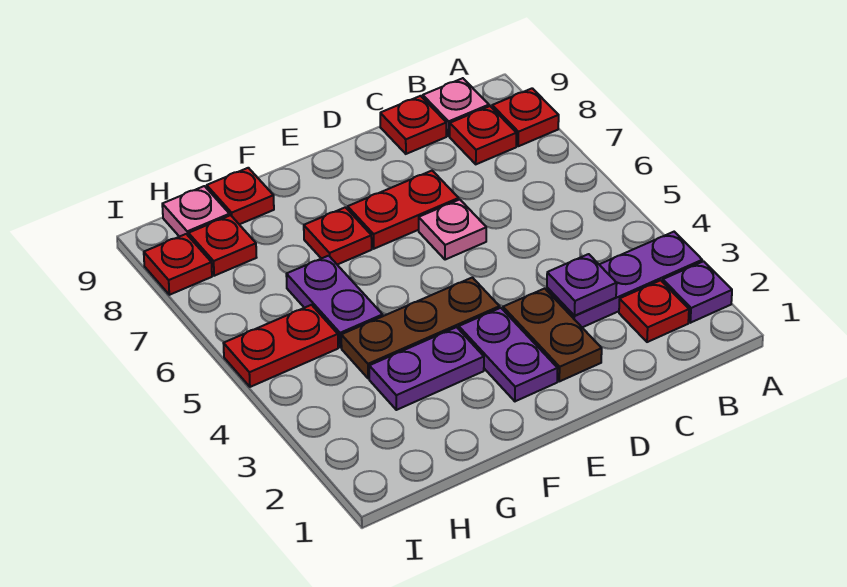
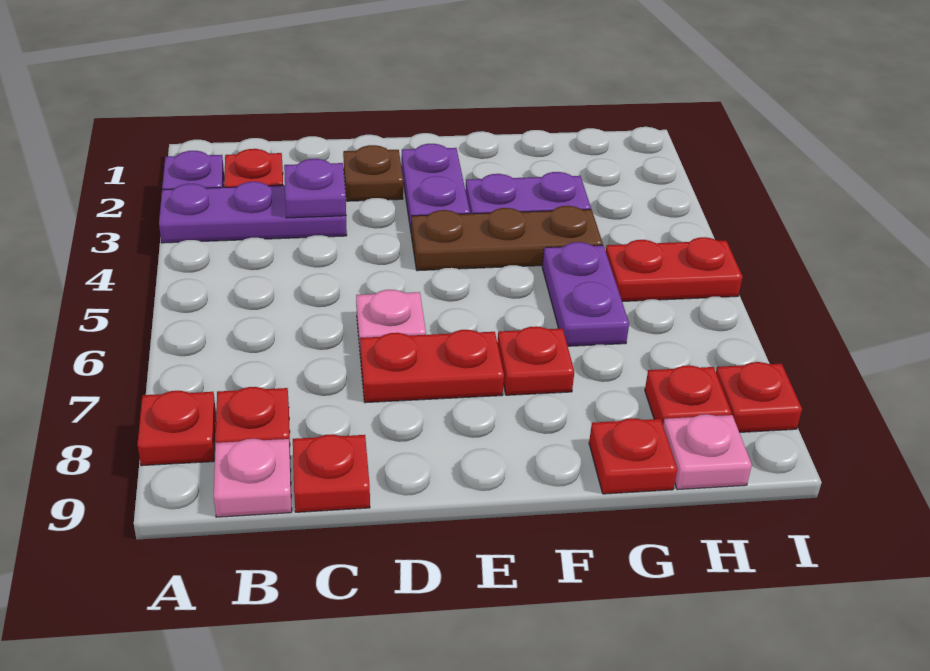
brown 1x2 plate [503,288,602,381] -> brown 1x1 plate [343,145,403,201]

